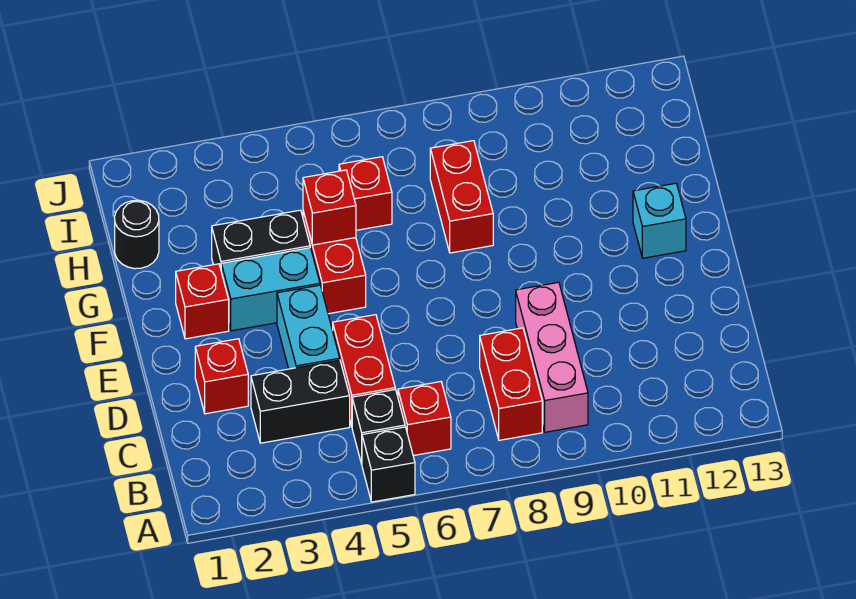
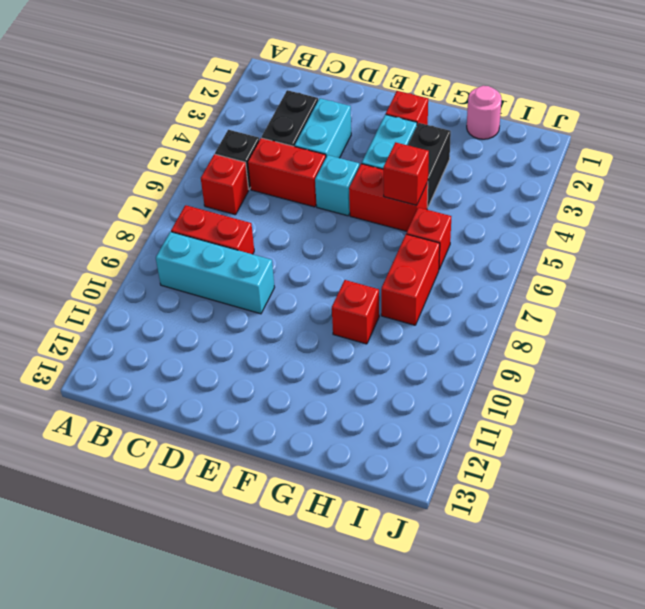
black 1x1 brick [362,427,415,502] -> none
pink 1x3 brick [516,282,588,432] -> cyan 1x3 brick [156,232,275,314]
red 1x1 brick [195,339,248,414] -> red 1x1 brick moved to [332,280,379,344]
cyan 1x2 brick [277,285,340,369] -> cyan 1x2 brick turned to [295,98,351,158]
cyan 1x1 brick [633,183,686,258] -> cyan 1x1 brick moved to [315,155,359,216]
red 1x2 brick [430,141,493,253] -> red 1x2 brick turned to [381,234,440,325]
black 1x1 round brick [115,200,159,269] -> pink 1x1 round brick [467,86,502,139]

